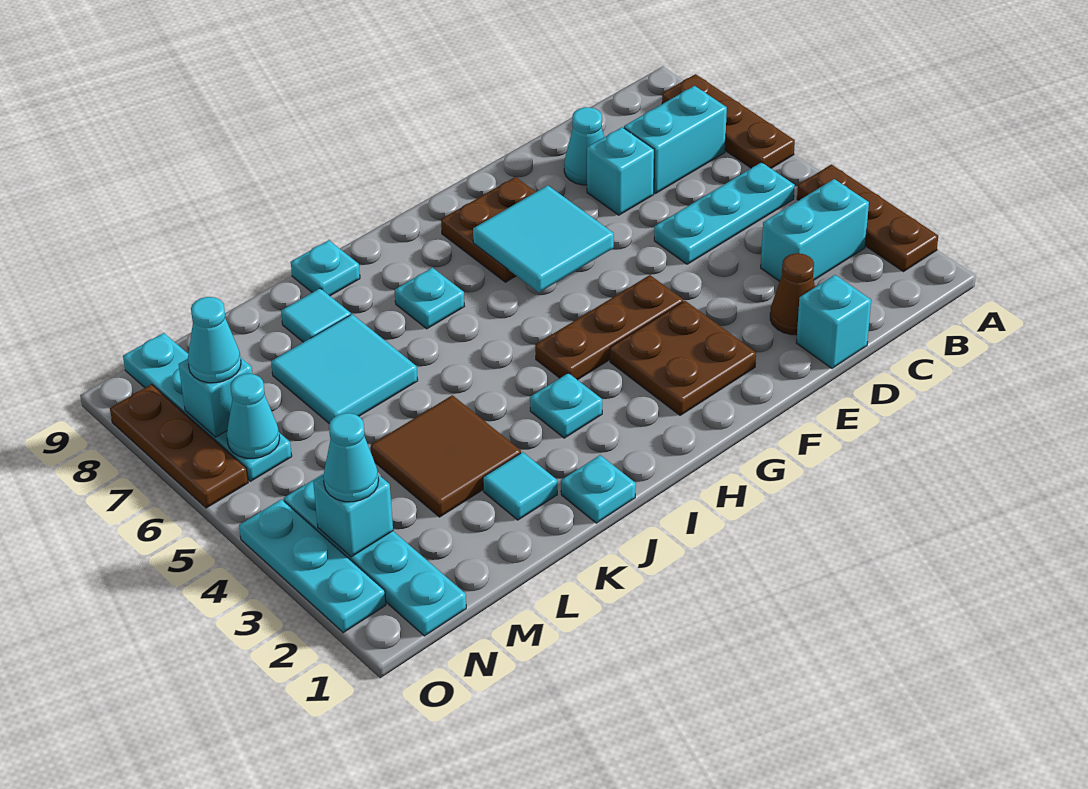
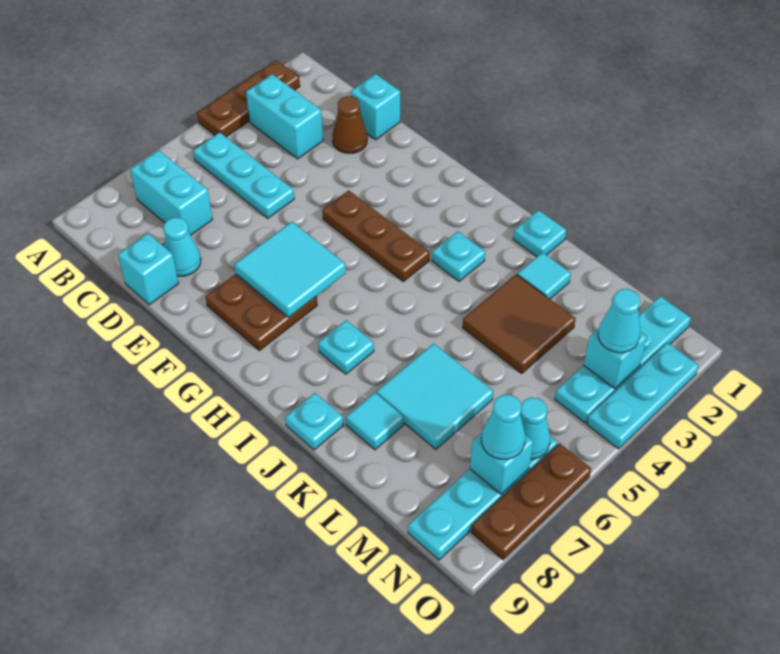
brown 1x3 plate [662,74,795,168] -> none
cyan 1x1 brick [587,127,654,215] -> cyan 1x1 brick moved to [118,233,178,305]
brown 2x2 plate [610,301,756,415] -> none

